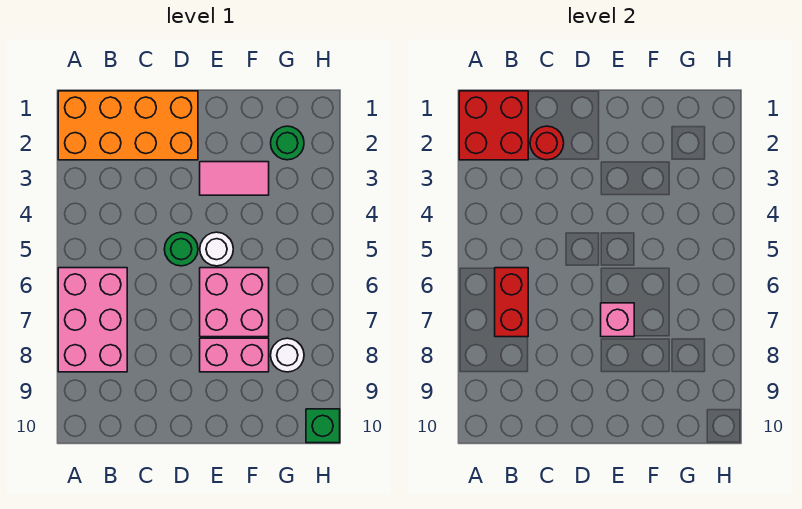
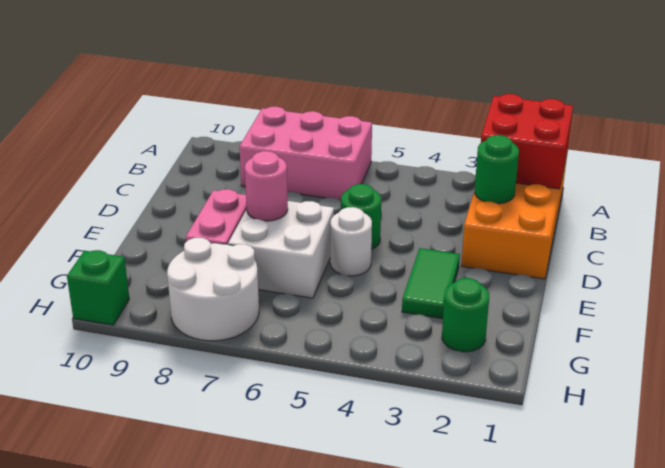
red 1x2 brick [495,268,528,337] -> none
red 1x1 round brick [530,126,564,160] -> green 1x1 round brick [475,135,519,204]
pink 1x2 tile [200,162,269,195] -> green 1x2 tile [402,248,460,319]
pink 2x2 brick [200,268,269,337] -> white 2x2 brick [228,201,334,298]
pink 1x1 brick [601,303,634,337] -> pink 1x1 round brick [245,151,288,221]
white 1x1 round brick [271,338,304,372] -> white 2x2 round brick [167,238,259,341]

